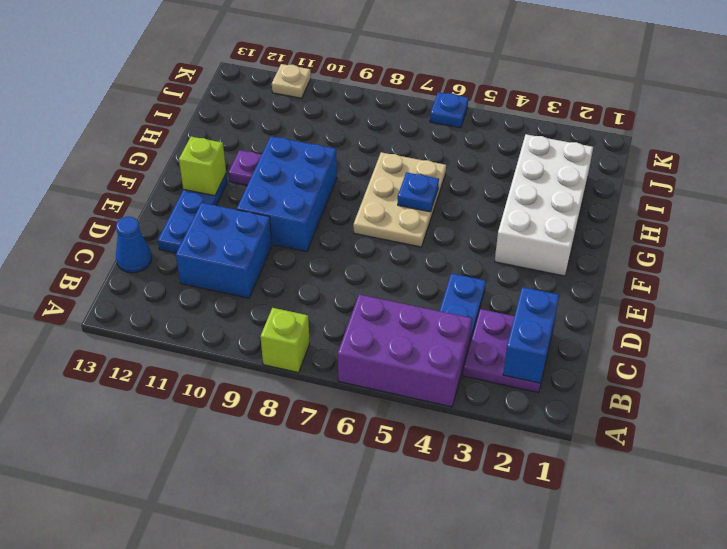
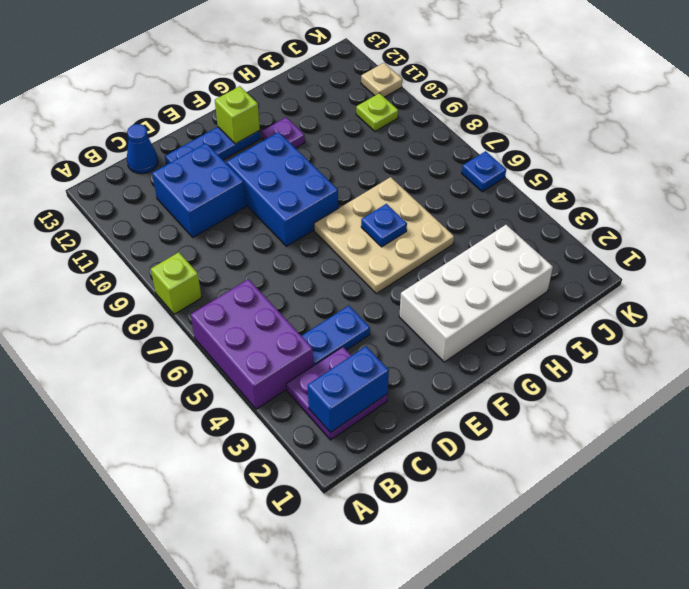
blue 2x3 brick [237,136,337,252] -> blue 2x3 brick turned to [226,132,338,246]
tan 2x3 plate [353,152,446,247] -> tan 3x3 plate [314,177,454,294]
none -> lime 1x1 plate [356,93,398,131]

